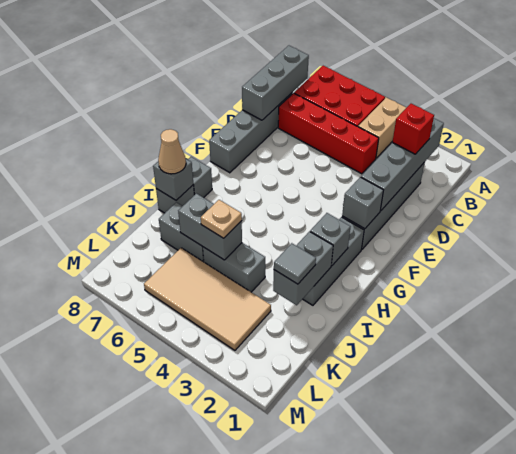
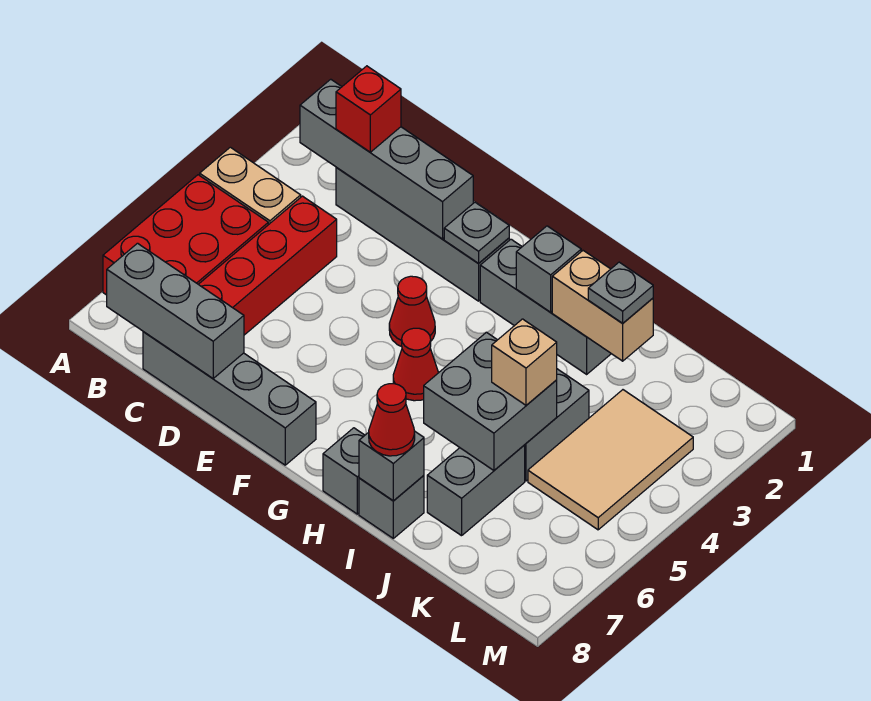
grey 1x1 brick [342,177,383,229] -> grey 1x1 plate [444,202,509,264]
none -> red 1x1 cone [389,276,435,346]
none -> red 1x1 cone [393,328,438,401]
grey 1x2 brick [273,232,333,305] -> tan 1x2 brick [552,251,653,361]
tan 1x1 cone [158,129,186,174] -> red 1x1 cone [369,384,415,456]
grey 1x1 tile [274,243,316,284] -> grey 1x1 plate [588,262,653,323]
grey 1x2 brick [178,194,242,260] -> grey 2x2 brick [424,332,557,470]
tan 1x1 plate [201,200,242,238] -> tan 1x1 brick [492,319,557,405]
tan 2x4 tile [144,248,271,350] -> tan 2x3 tile [528,390,693,530]

